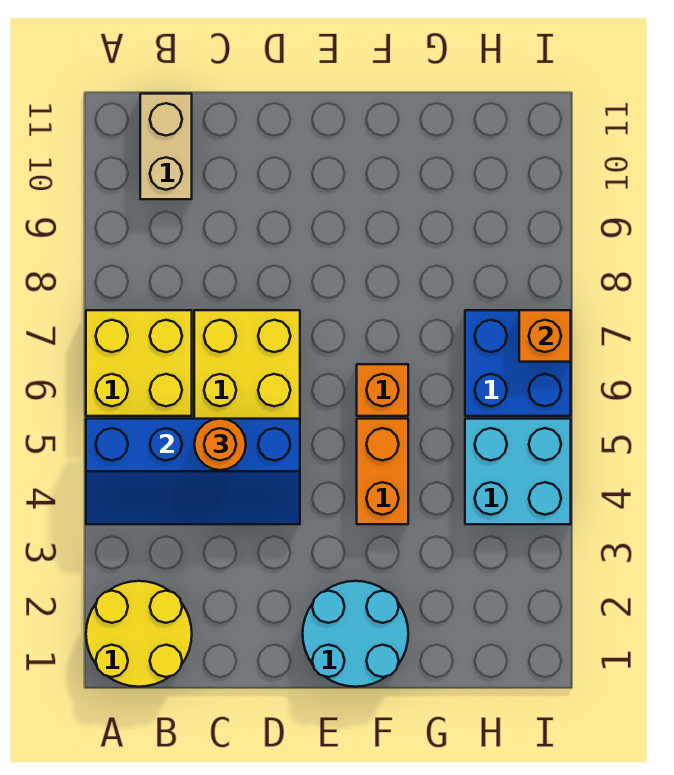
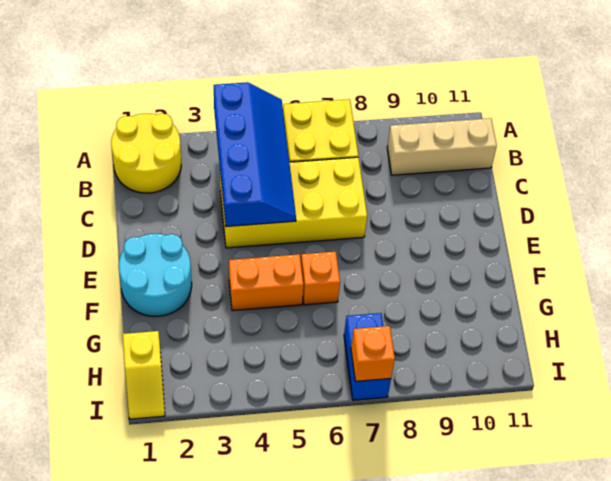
blue 2x4 slope [86,419,300,524] -> blue 2x4 slope turned to [214,82,296,227]
tan 1x2 brick [140,94,192,199] -> tan 1x3 brick [387,118,497,175]
orange 1x1 round brick [194,419,246,470] -> none
none -> yellow 1x2 slope [123,331,165,419]
cyan 2x2 brick [465,419,571,524] -> none
blue 2x2 brick [465,310,571,416] -> blue 1x2 brick [344,313,391,400]

